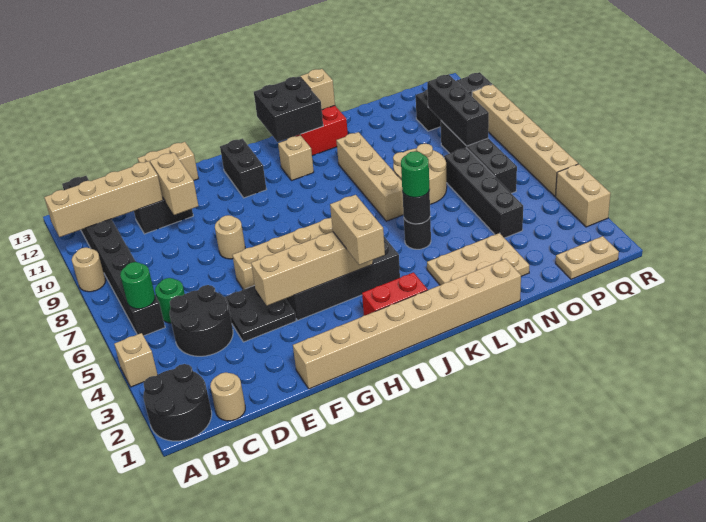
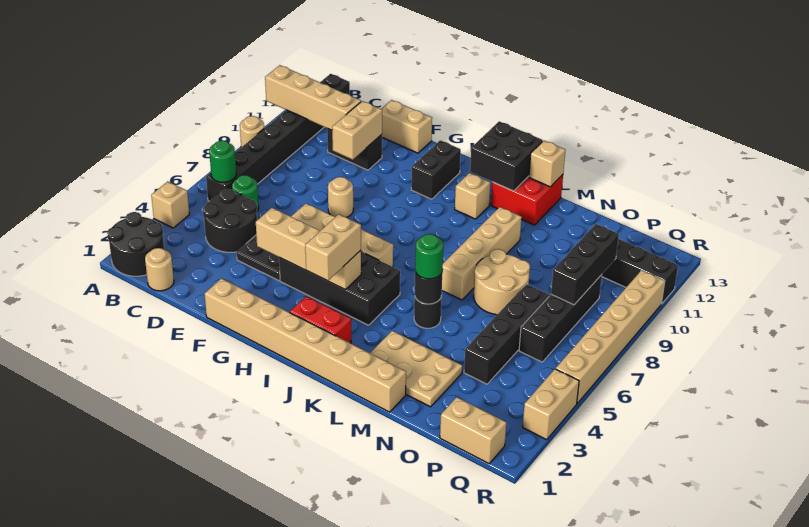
tan 1x2 plate [556,236,619,279] -> tan 1x2 brick [440,397,506,464]

